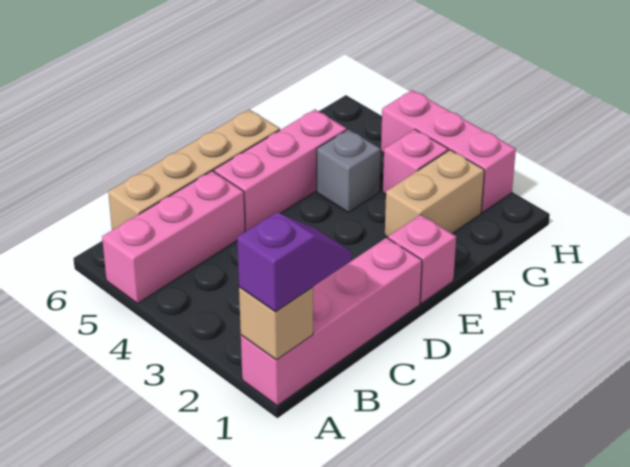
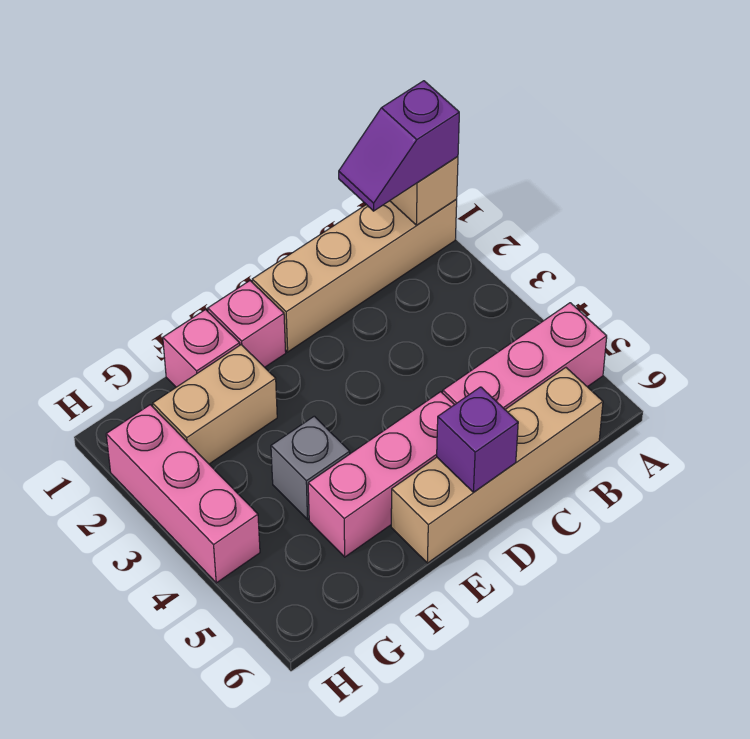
pink 1x4 brick [241,238,422,406] -> tan 1x4 brick [252,199,457,352]
none -> purple 1x1 brick [437,387,518,492]
pink 1x1 brick [383,129,448,194] -> pink 1x1 brick moved to [163,310,240,387]

